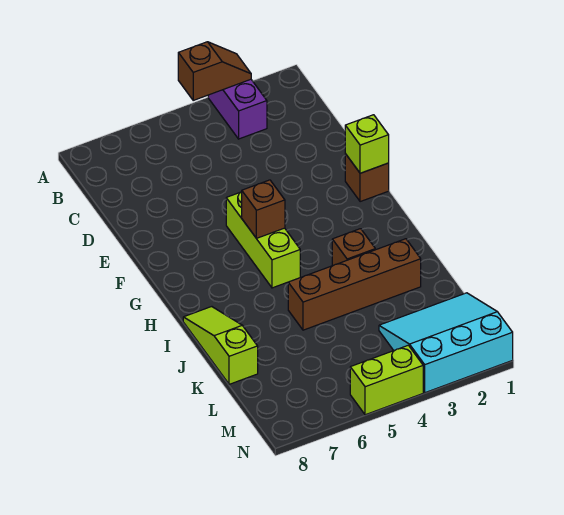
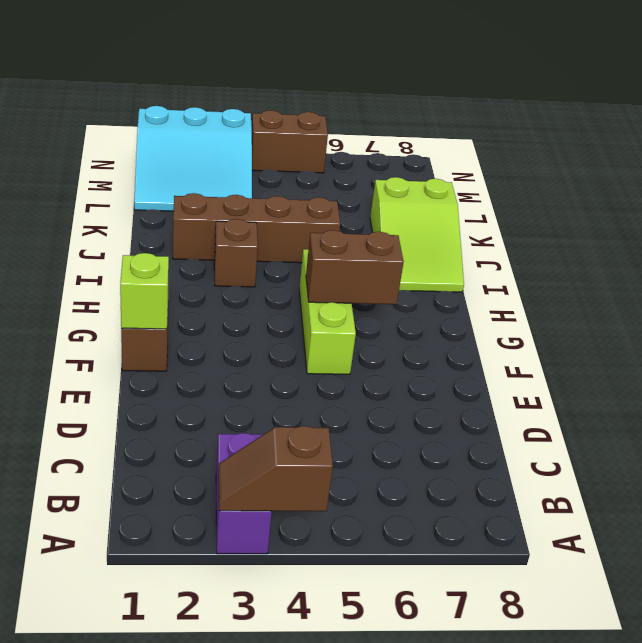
brown 1x1 brick [242,180,285,239] -> brown 1x2 brick [306,230,404,304]
lime 1x3 slope [183,307,258,384] -> lime 2x3 slope [370,177,464,292]
lime 1x2 brick [350,345,423,415] -> brown 1x2 brick [252,110,328,173]

